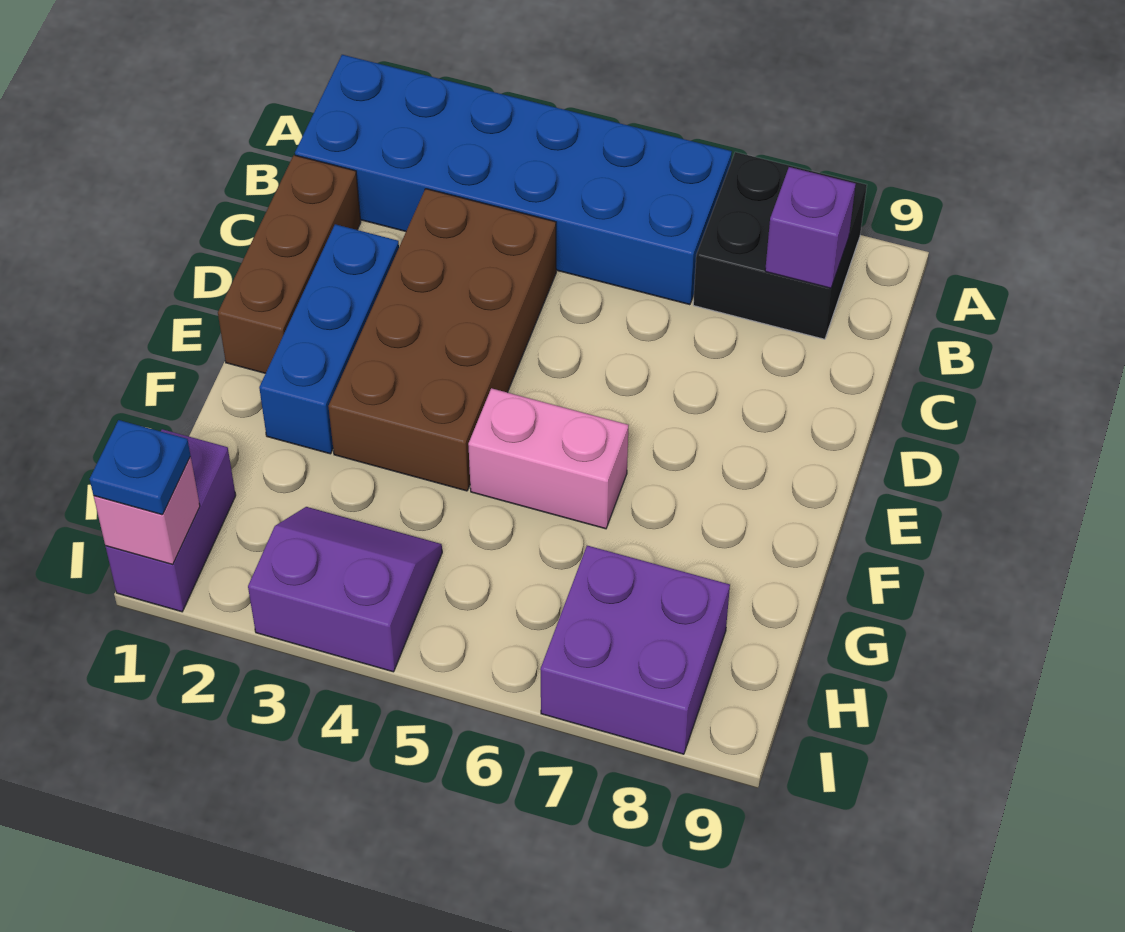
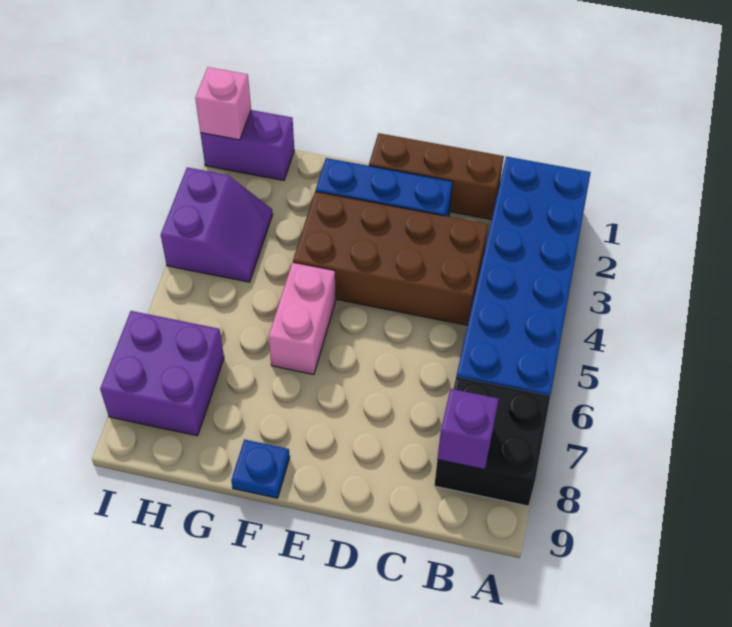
blue 1x1 plate [90,420,191,515] -> blue 1x1 plate moved to [231,439,290,498]

